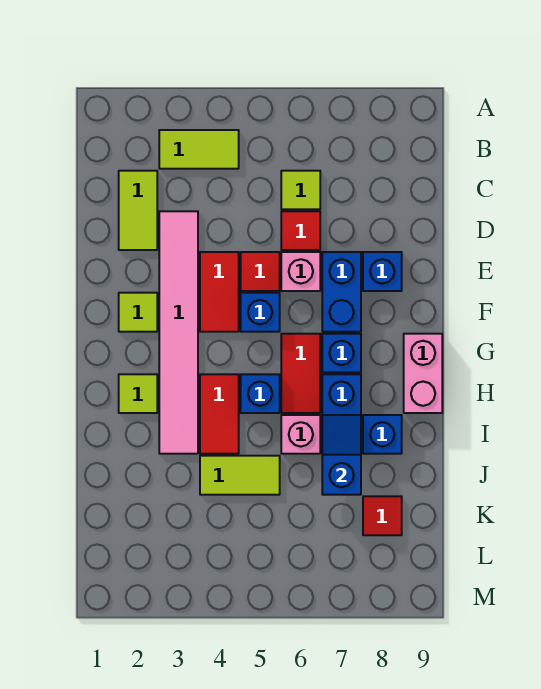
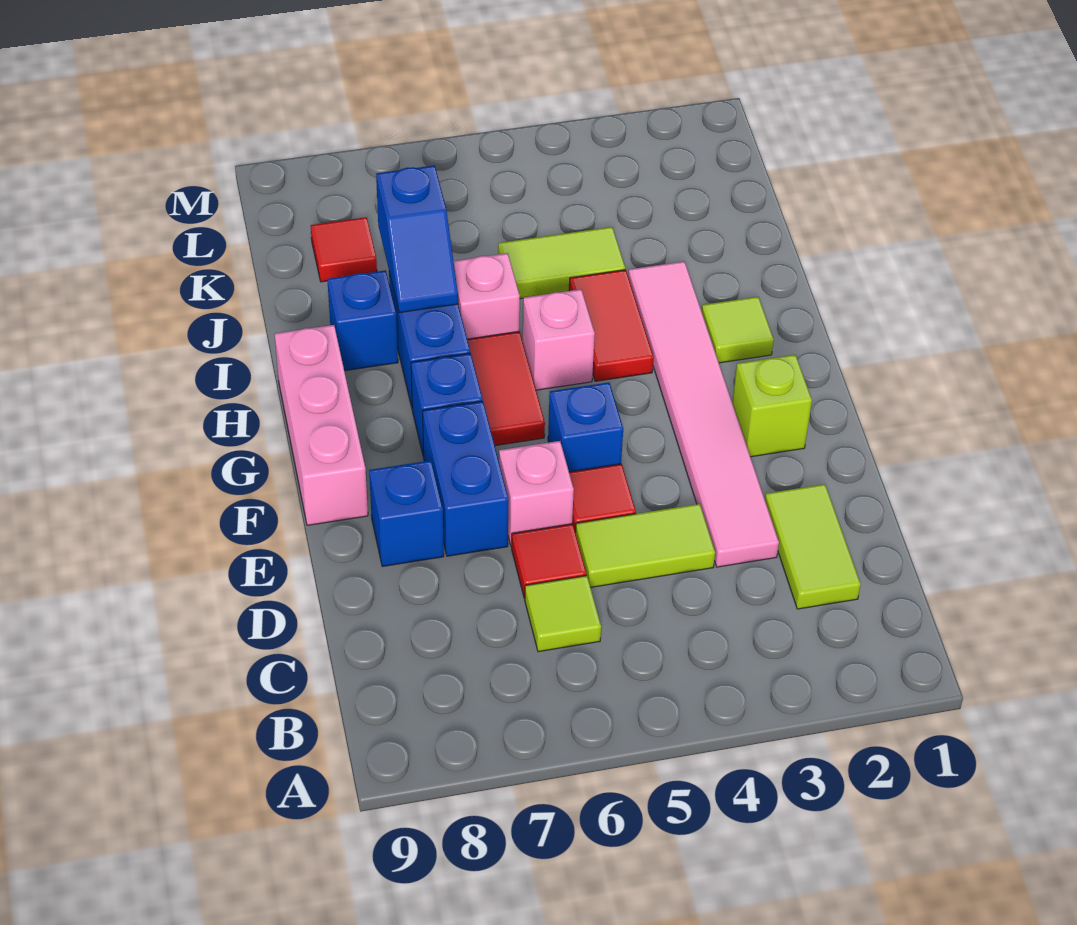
lime 1x2 tile [159,130,239,169] -> lime 1x2 tile moved to [576,504,715,587]
red 1x2 tile [200,252,239,332] -> none
lime 1x1 tile [119,293,157,332] -> lime 1x1 brick [732,355,812,457]
pink 1x2 brick [404,334,442,413] -> pink 1x3 brick [275,325,368,525]
blue 1x1 brick [241,374,280,413] -> pink 1x1 brick [522,289,595,390]

